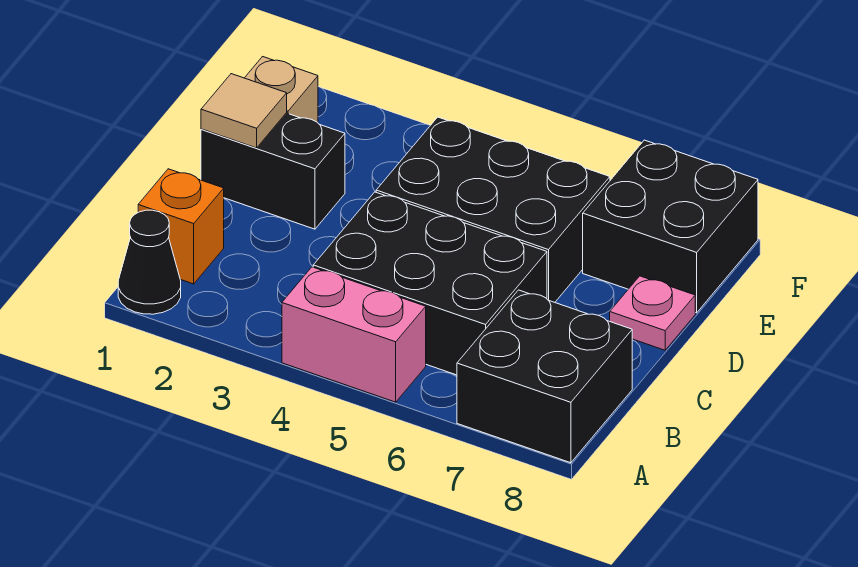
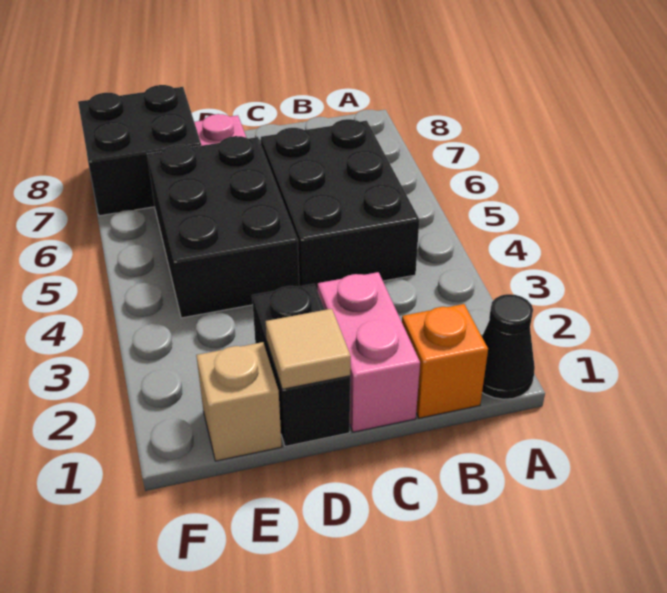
pink 1x2 brick [282,267,426,402] -> pink 1x2 brick moved to [318,272,420,432]
black 2x2 brick [457,290,632,463] -> none

